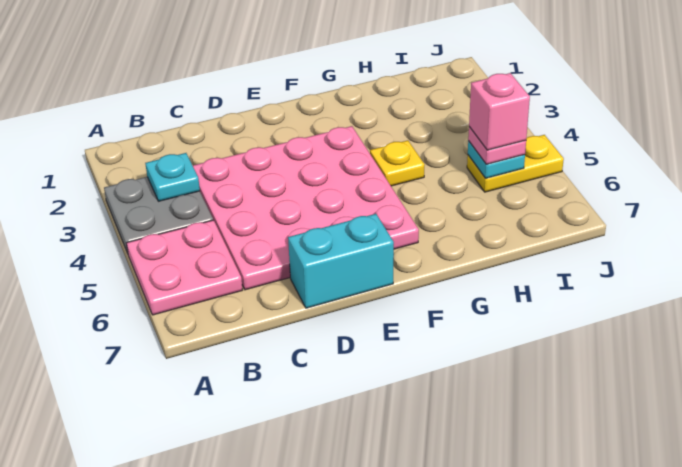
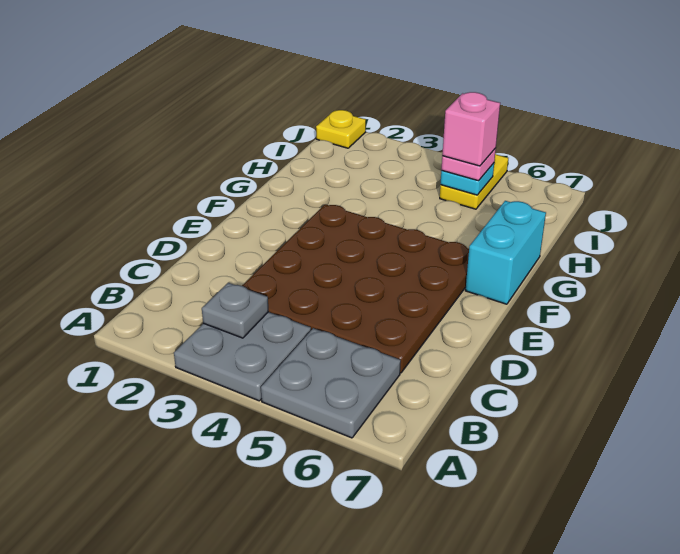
pink 2x2 plate [127,220,242,315] -> grey 2x2 plate [261,328,401,438]
cyan 1x1 plate [145,153,200,201] -> grey 1x1 plate [202,283,269,338]
pink 4x4 plate [193,126,419,290] -> brown 4x4 plate [242,204,469,373]
cyan 1x2 brick [288,214,394,308] -> cyan 1x2 brick moved to [465,201,546,304]
yellow 1x1 plate [370,140,425,186] -> yellow 1x1 plate moved to [316,110,366,148]

